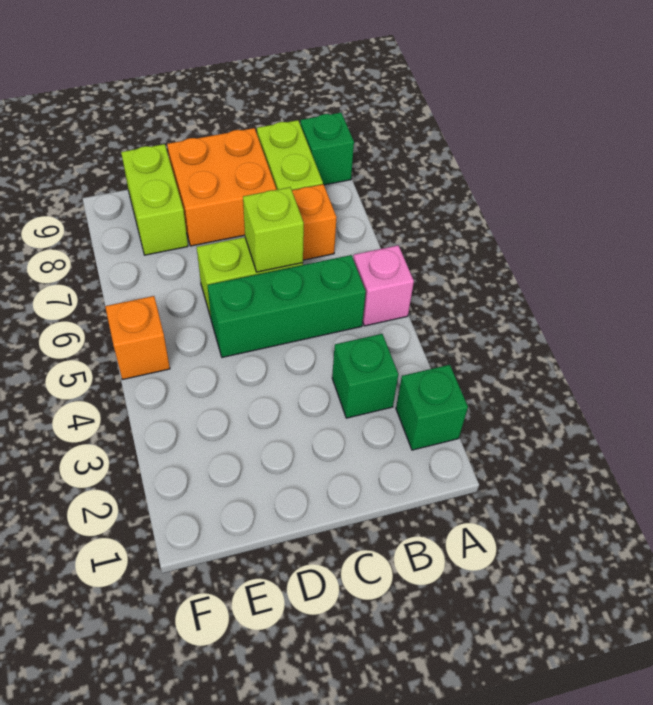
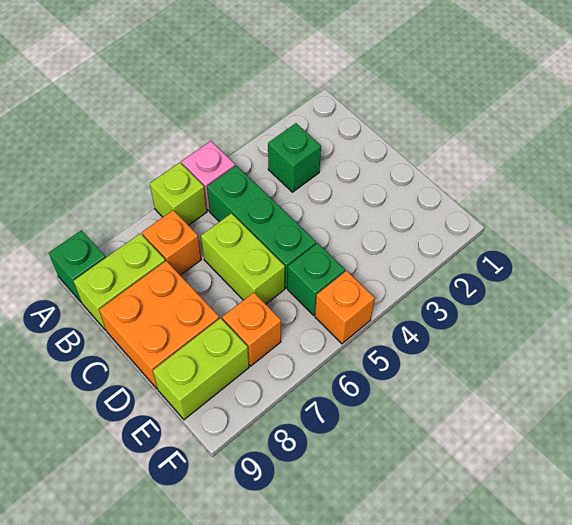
green 1x1 brick [396,365,468,450] -> green 1x1 brick moved to [287,243,345,315]
lime 1x1 brick [243,187,304,272] -> lime 1x1 brick moved to [150,162,207,225]
none -> orange 1x1 brick [222,292,281,366]

